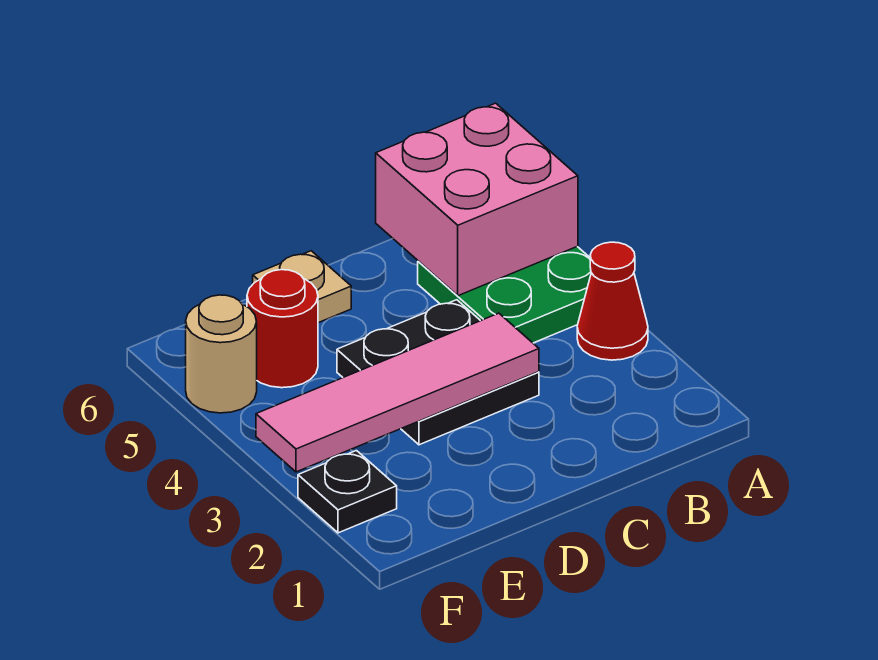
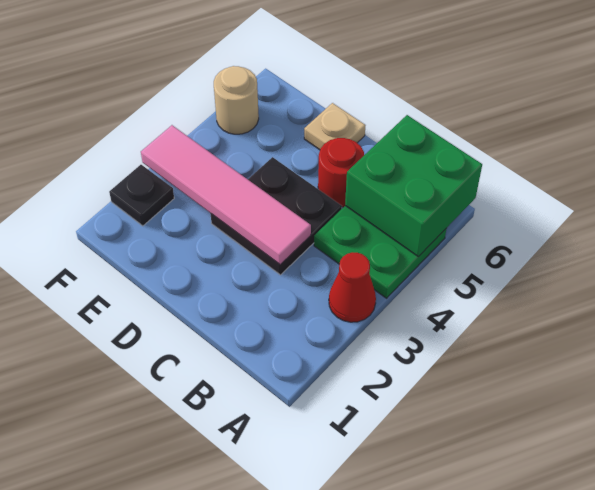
pink 2x2 brick [376,103,578,296] -> green 2x2 brick [345,115,482,257]
red 1x1 round brick [247,270,318,388] -> red 1x1 round brick moved to [318,138,364,207]

